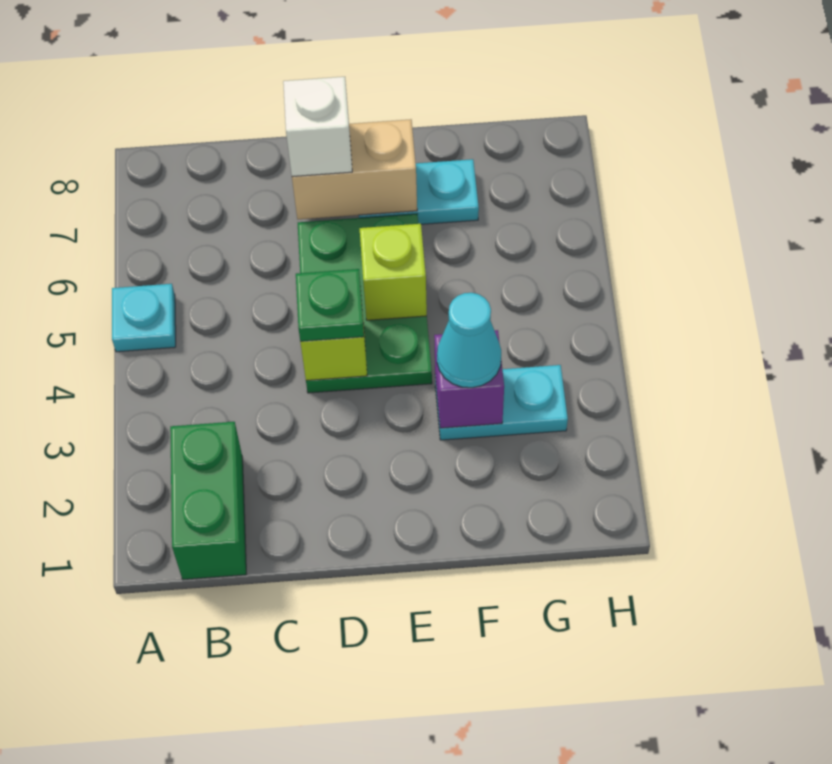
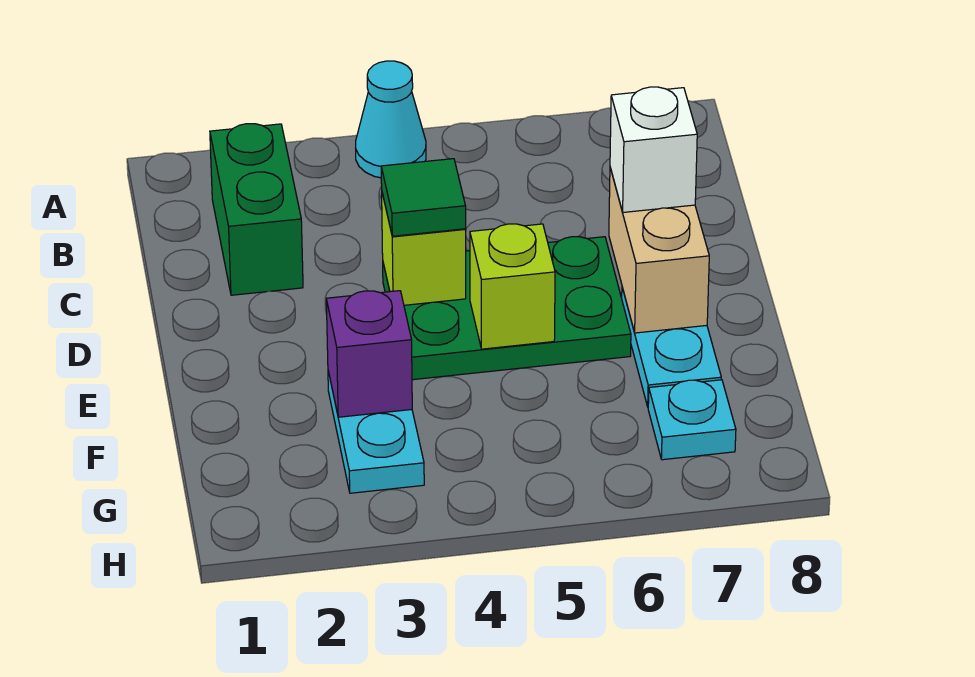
cyan 1x1 plate [112,284,176,352] -> cyan 1x1 plate moved to [648,380,736,460]
green 1x2 brick [170,422,246,580] -> green 1x2 brick turned to [210,124,303,295]
green 1x1 plate [296,269,364,341] -> green 1x1 tile [381,159,466,236]
cyan 1x1 cone [437,293,501,388] -> cyan 1x1 cone moved to [356,61,426,178]

